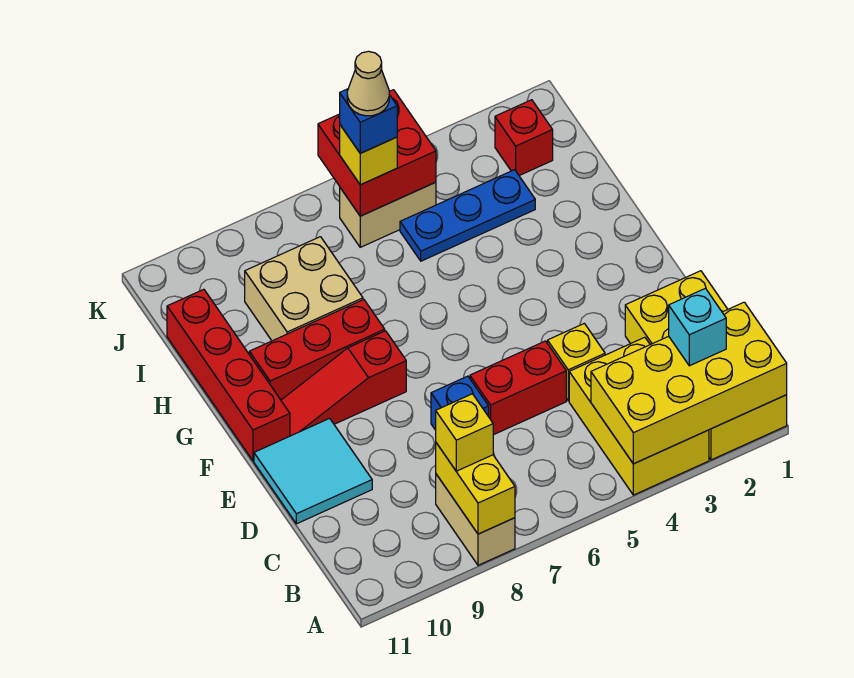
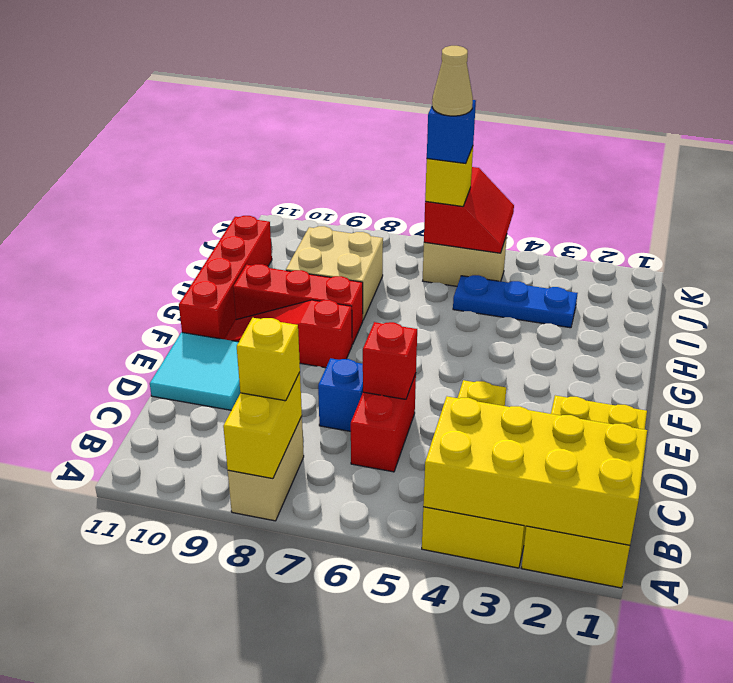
cyan 1x1 brick [669,288,726,366] -> none
red 1x2 brick [470,341,566,435] -> red 1x2 brick turned to [351,374,416,472]
red 1x1 brick [495,100,553,176] -> red 1x1 brick moved to [363,322,417,399]
red 2x2 brick [318,90,436,216] -> red 2x2 slope [424,167,514,253]

